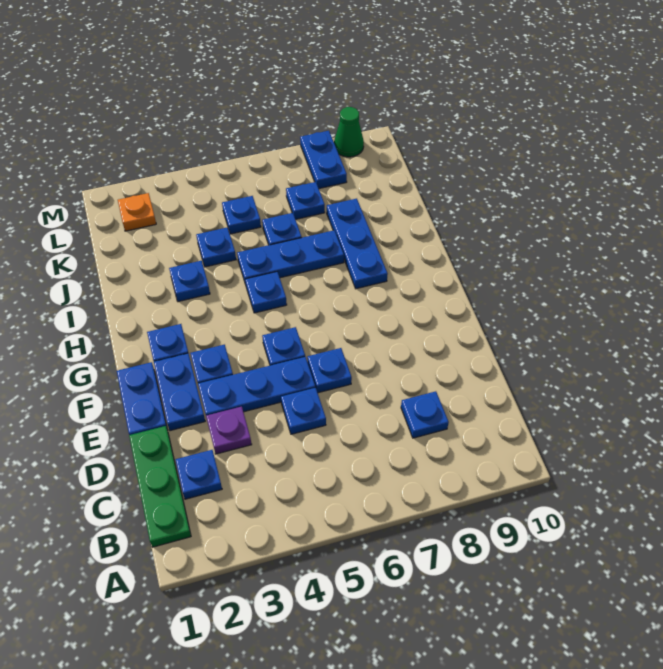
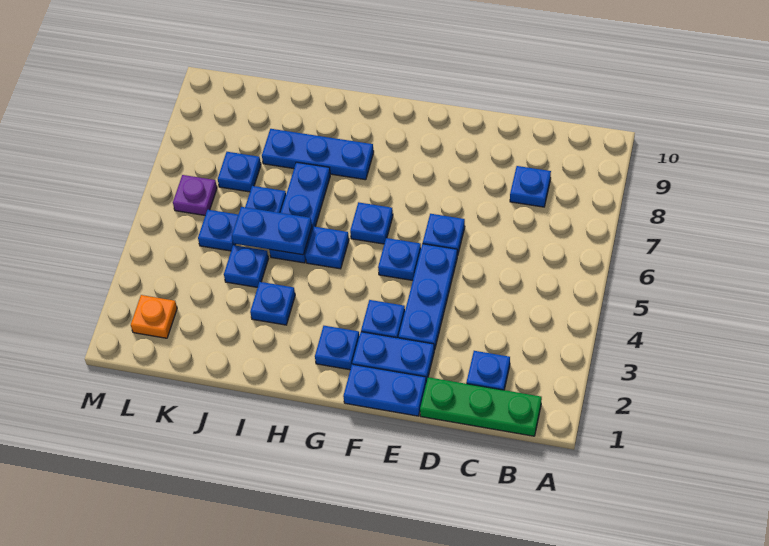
purple 1x1 plate [206,407,252,454] -> purple 1x1 plate moved to [173,175,217,215]
blue 1x1 plate [281,388,326,434] -> blue 1x1 plate moved to [350,202,393,244]
blue 1x2 plate [300,131,347,189] -> blue 1x2 plate moved to [232,207,312,255]
green 1x1 cone [334,107,364,157] -> none

